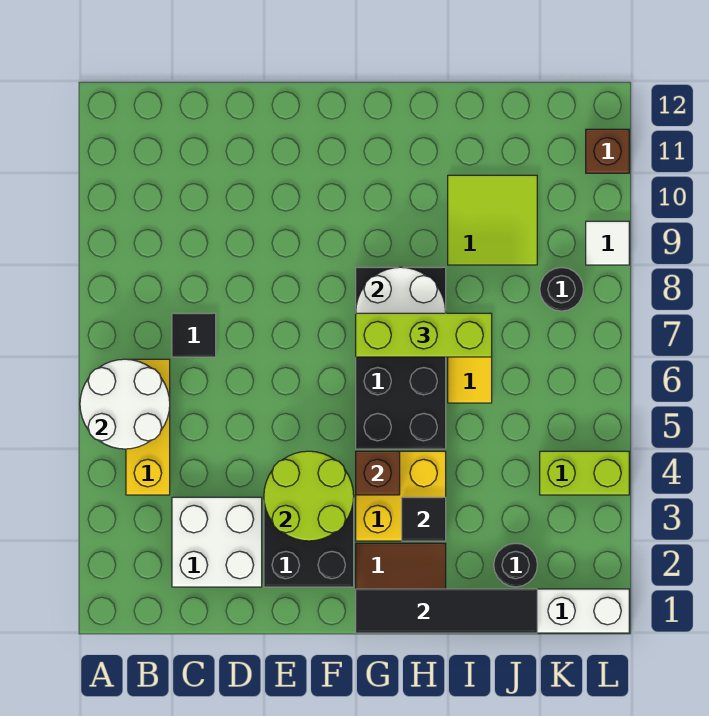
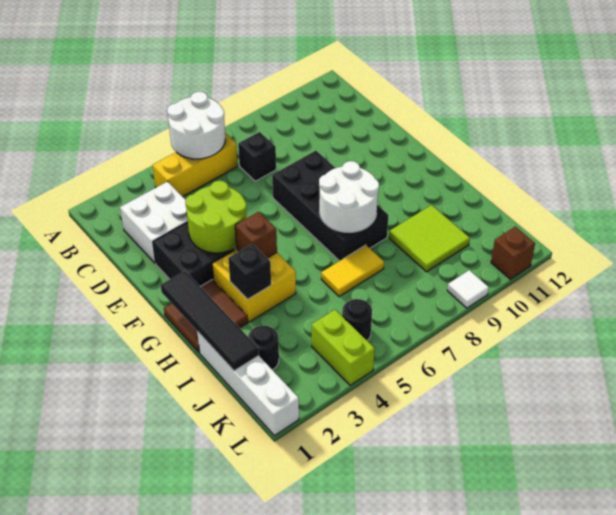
black 1x1 tile [172,313,216,357] -> black 1x1 brick [238,132,276,181]
black 2x4 brick [356,267,446,449] -> black 2x4 brick turned to [272,151,388,261]
lime 1x3 brick [356,313,492,357] -> none
black 1x1 tile [402,497,446,541] -> black 1x1 brick [228,244,271,299]
black 1x1 round brick [540,267,583,311] -> black 1x1 round brick moved to [342,299,372,341]

